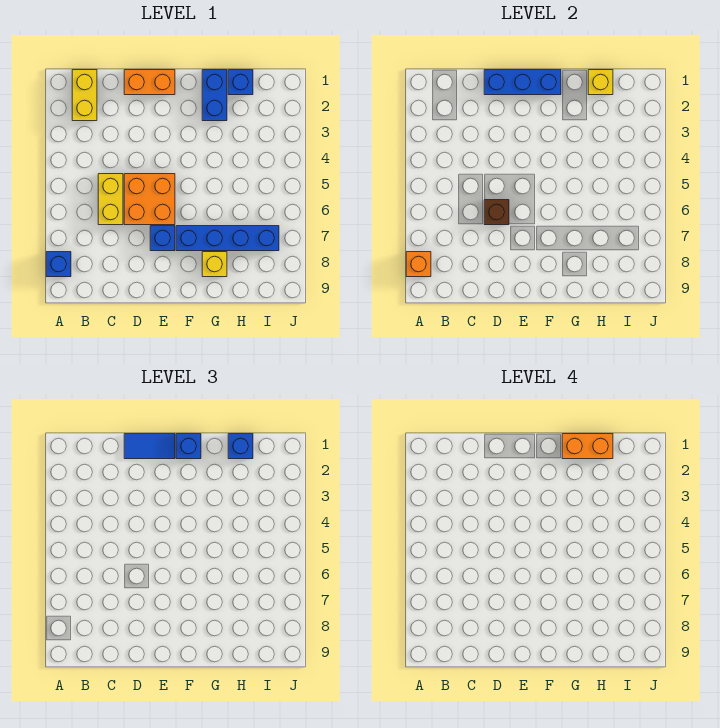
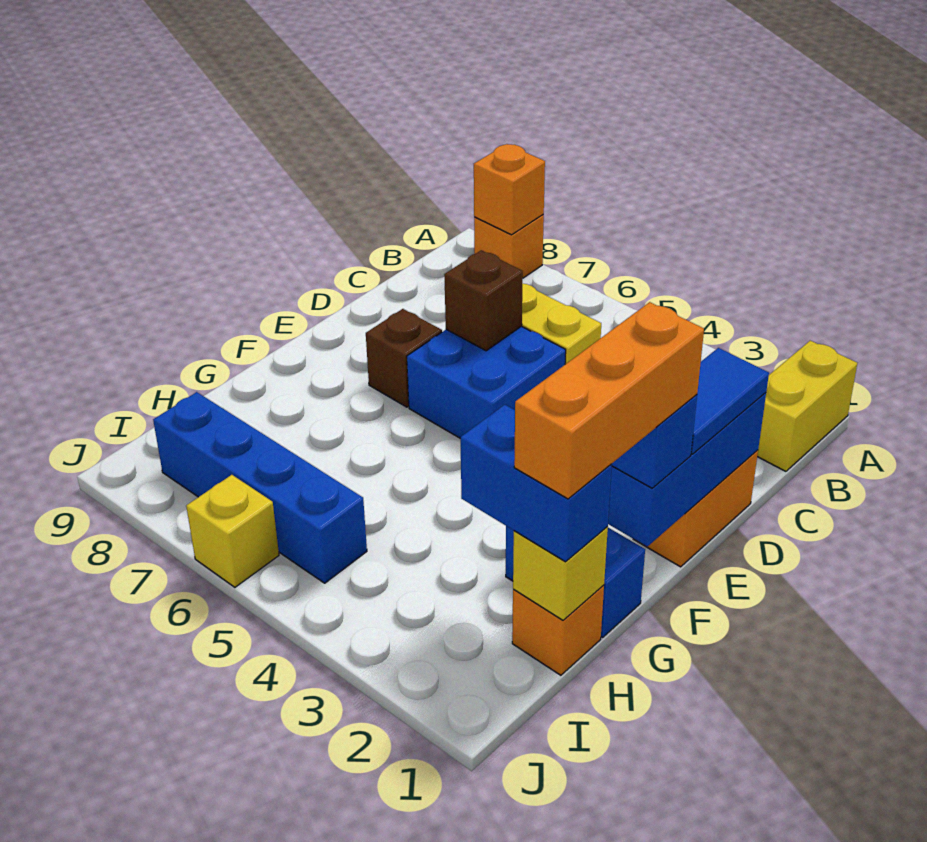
blue 1x1 brick [46,252,71,277] -> orange 1x1 brick [474,215,544,278]
yellow 1x2 brick [72,70,97,121] -> yellow 1x2 brick turned to [757,341,857,471]
orange 2x2 brick [124,174,175,225] -> blue 2x2 brick [407,326,566,438]
blue 1x1 brick [150,226,175,251] -> brown 1x1 brick [366,309,442,407]
blue 1x4 brick [176,226,279,251] -> blue 1x4 brick turned to [153,392,367,583]
orange 1x2 brick [562,434,613,459] -> orange 1x3 brick [514,302,704,499]
yellow 1x1 brick [202,252,227,277] -> yellow 1x1 brick moved to [186,475,279,587]
blue 1x1 brick [228,70,253,95] -> orange 1x1 brick [512,585,604,675]
blue 1x1 brick [228,434,253,459] -> blue 1x2 brick [460,405,612,562]

